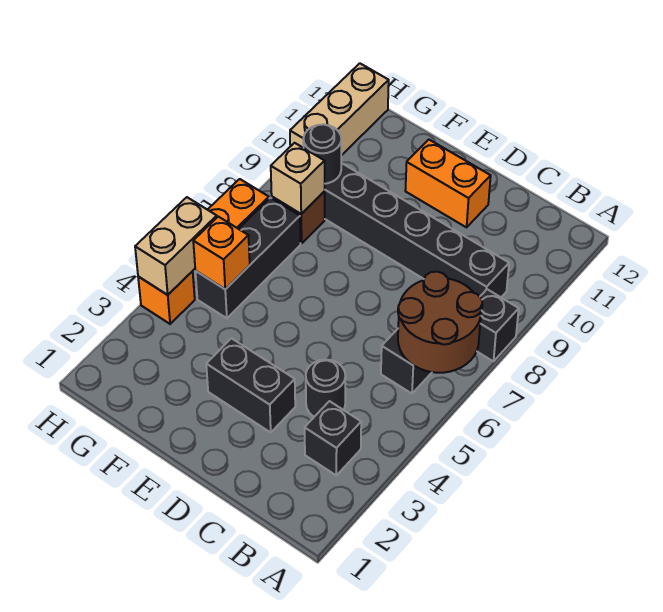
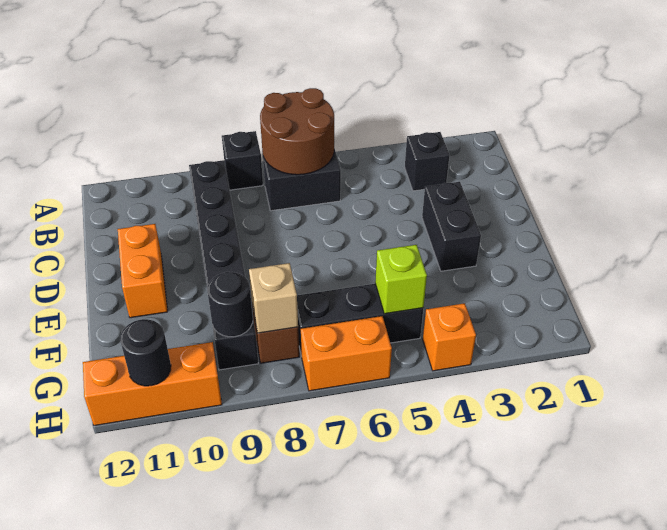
black 1x1 round brick [306,359,346,417] -> black 1x1 round brick moved to [120,319,171,386]
orange 1x1 brick [193,217,250,289] -> lime 1x1 brick [375,245,427,314]
tan 1x2 brick [135,197,217,295] -> none
tan 1x3 brick [290,63,389,156] -> orange 1x3 brick [83,342,222,426]

